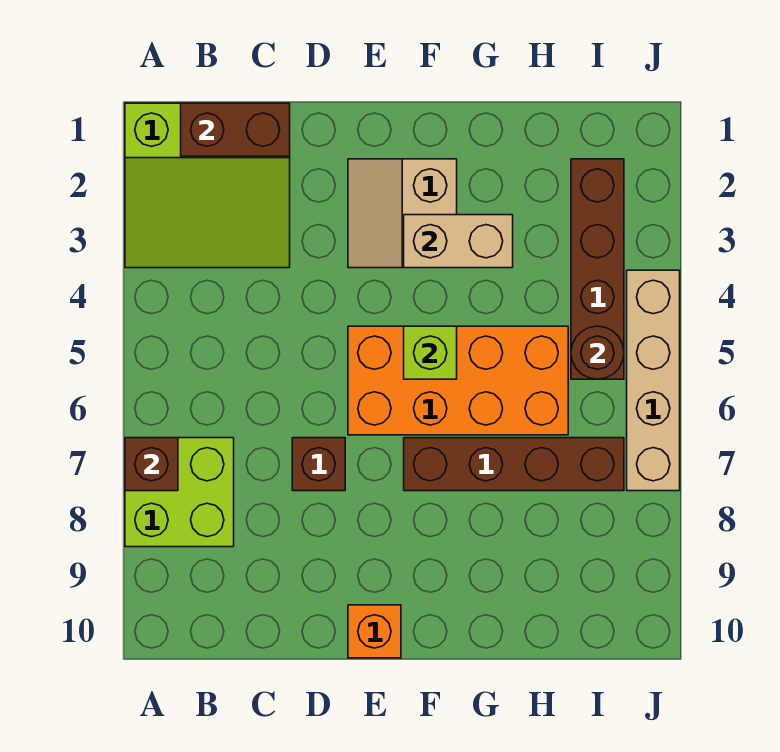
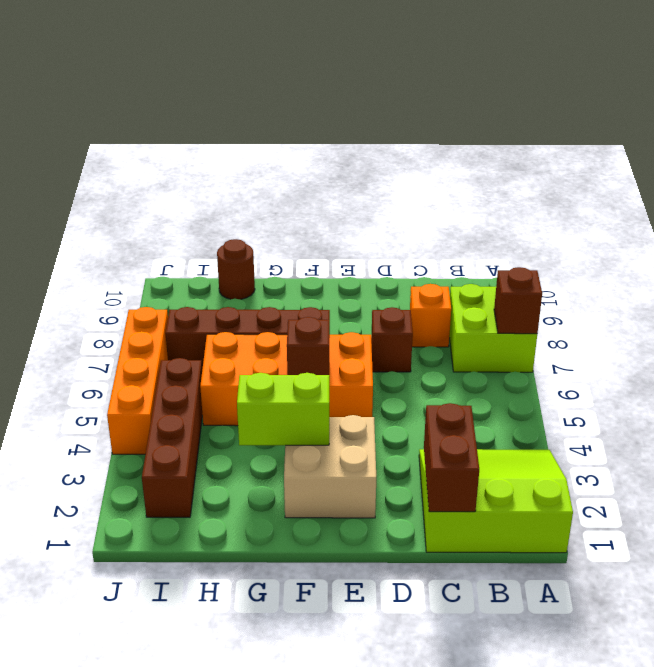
brown 1x2 brick [181,103,290,156] -> brown 1x2 brick turned to [424,403,479,512]
tan 2x2 slope [348,159,457,268] -> tan 2x2 brick [284,415,376,518]
orange 1x1 brick [348,605,401,658] -> orange 1x1 brick moved to [410,284,451,347]
tan 1x2 brick [404,215,513,268] -> lime 1x2 brick [237,373,329,445]
lime 1x1 brick [404,326,457,379] -> brown 1x1 brick [287,317,330,375]
brown 1x1 round brick [571,326,624,379] -> brown 1x1 round brick moved to [217,239,255,299]
tan 1x4 brick [627,270,680,491] -> orange 1x4 brick [107,307,168,454]

